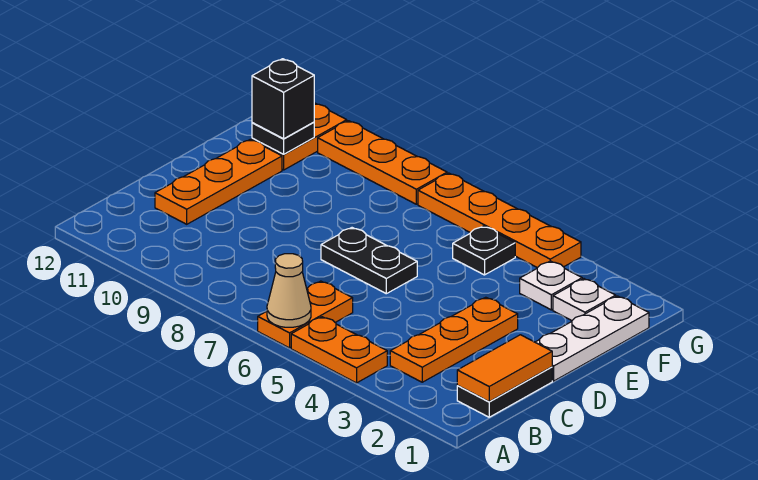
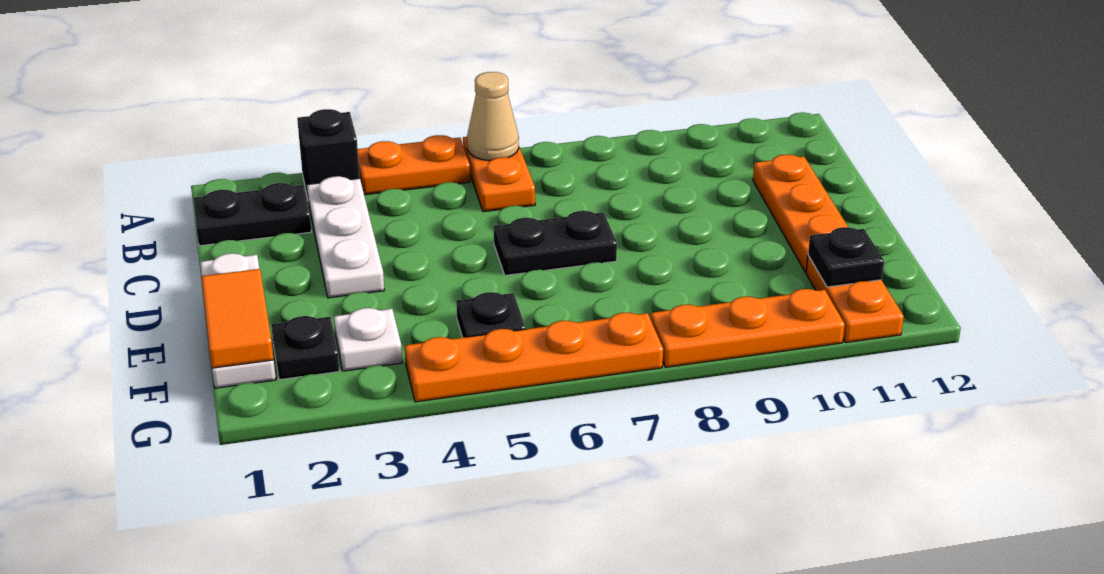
black 1x2 plate [457,367,552,417] -> black 1x2 plate turned to [193,183,311,246]
orange 1x2 tile [457,335,552,401] -> orange 1x2 tile moved to [201,269,274,368]
orange 1x3 plate [390,297,518,382] -> white 1x3 plate [307,176,384,298]
white 1x1 plate [553,279,616,321] -> black 1x1 plate [271,316,339,380]
black 1x1 brick [252,59,314,139] -> black 1x1 brick moved to [297,109,360,198]

